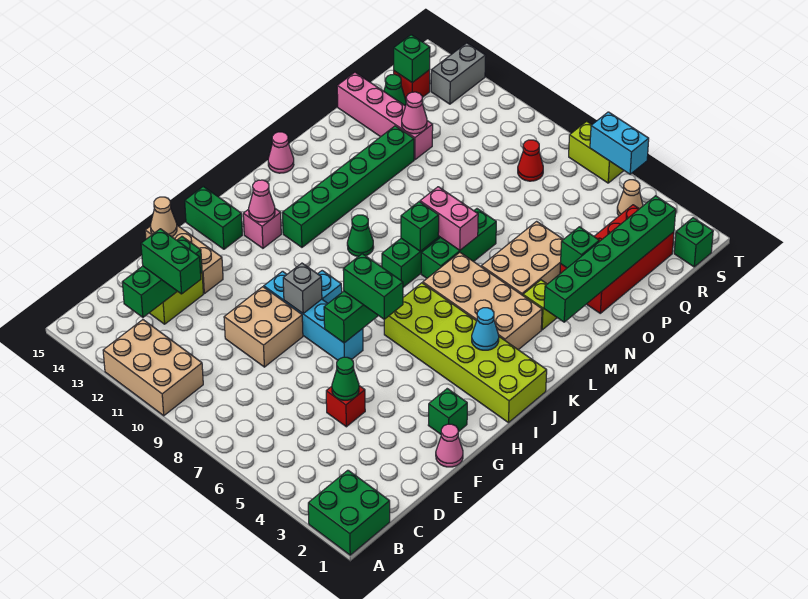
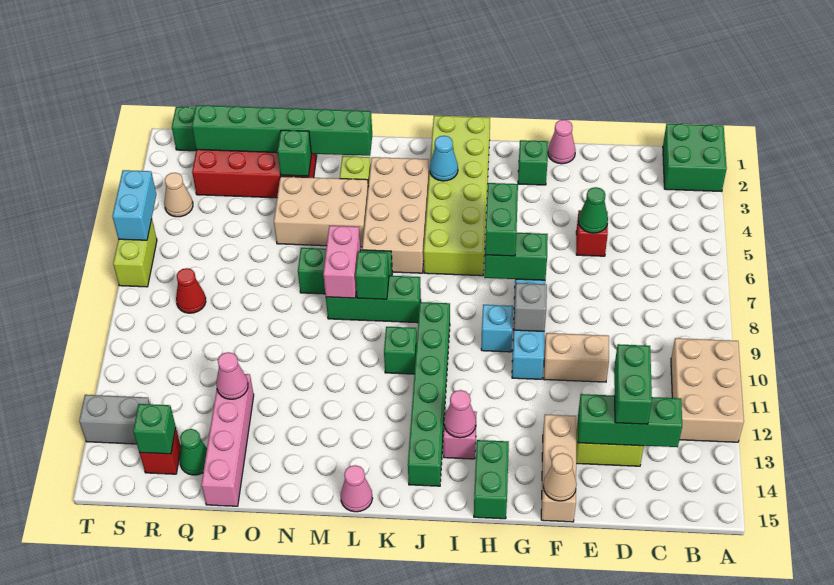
tan 2x2 brick [224,287,303,367] -> tan 1x2 brick [544,333,609,382]
green 1x6 brick [283,126,414,247] -> green 1x6 brick turned to [408,302,450,486]
green 1x1 cone [347,215,374,257] -> green 1x1 brick [384,327,417,374]

